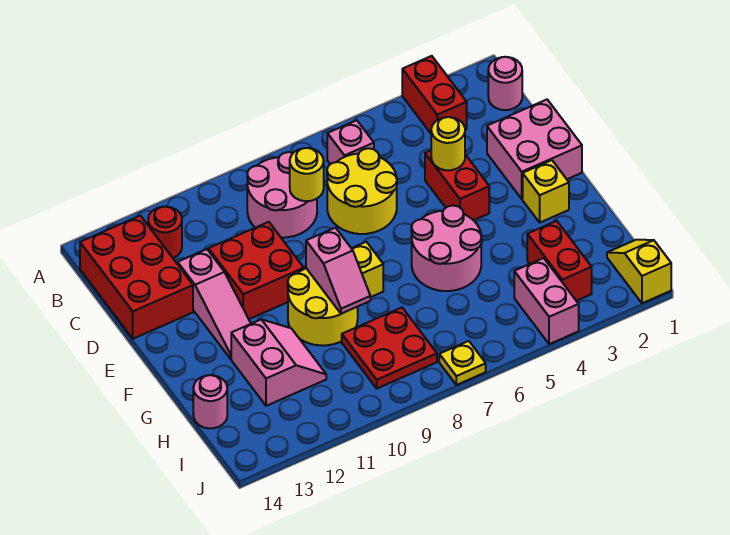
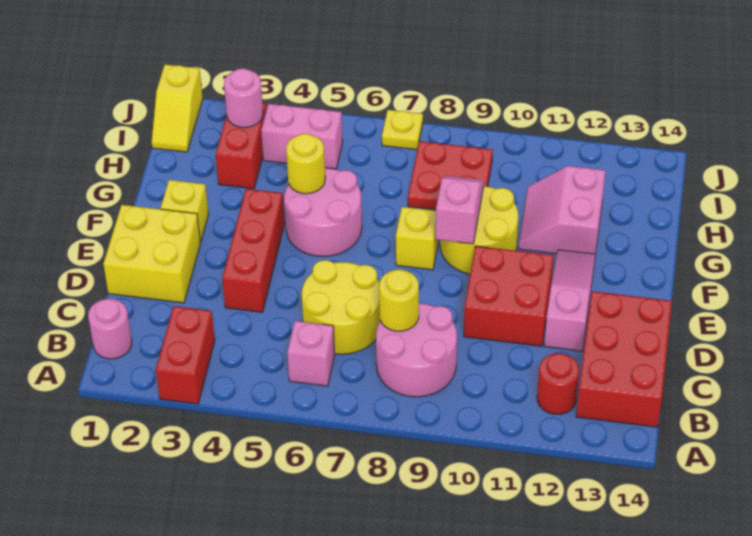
pink 2x2 brick [487,100,582,199] -> yellow 2x2 brick [103,205,200,303]
red 1x2 brick [425,151,489,220] -> red 1x3 brick [222,189,285,312]
yellow 1x1 round brick [431,117,465,170] -> yellow 1x1 round brick moved to [286,134,325,194]
pink 1x1 round brick [193,375,227,428] -> pink 1x1 round brick moved to [224,69,263,128]
pink 1x2 brick [514,258,579,344] -> pink 1x2 brick turned to [261,104,343,169]

